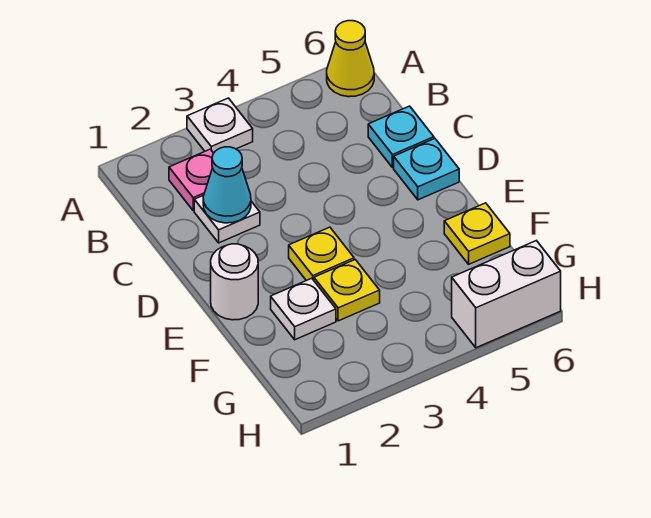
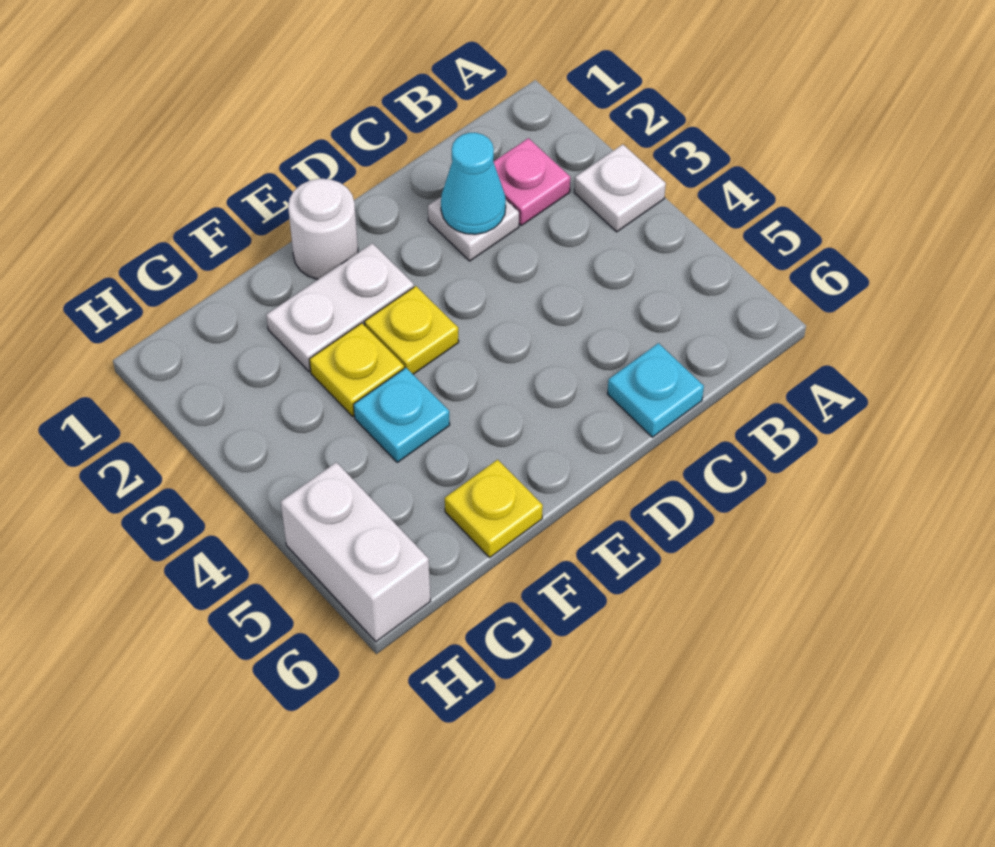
yellow 1x1 cone [327,21,374,97] -> none
cyan 1x1 plate [394,139,459,200] -> cyan 1x1 plate moved to [354,368,450,462]
white 1x1 plate [271,278,336,340] -> white 1x2 plate [266,243,414,371]

